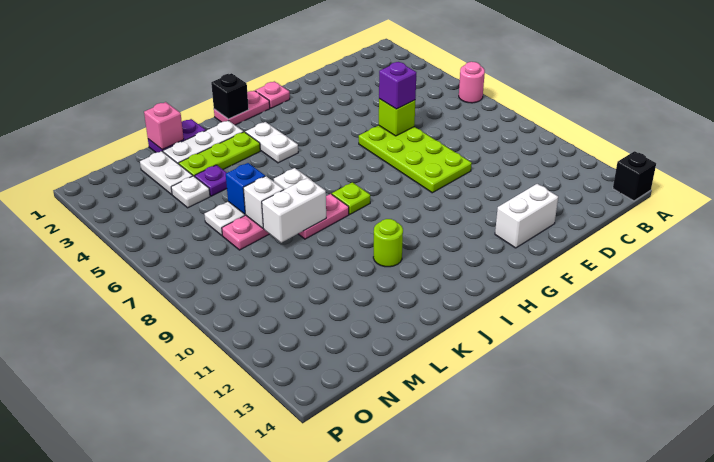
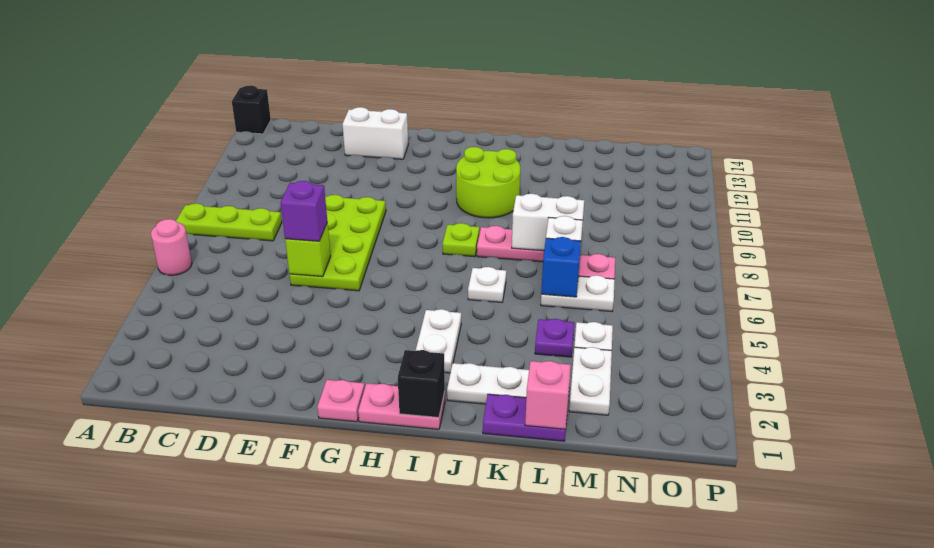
lime 1x3 plate [179,132,260,177] -> lime 1x3 plate moved to [176,203,282,241]
lime 1x1 round brick [373,219,403,267] -> lime 2x2 round brick [456,147,520,218]

